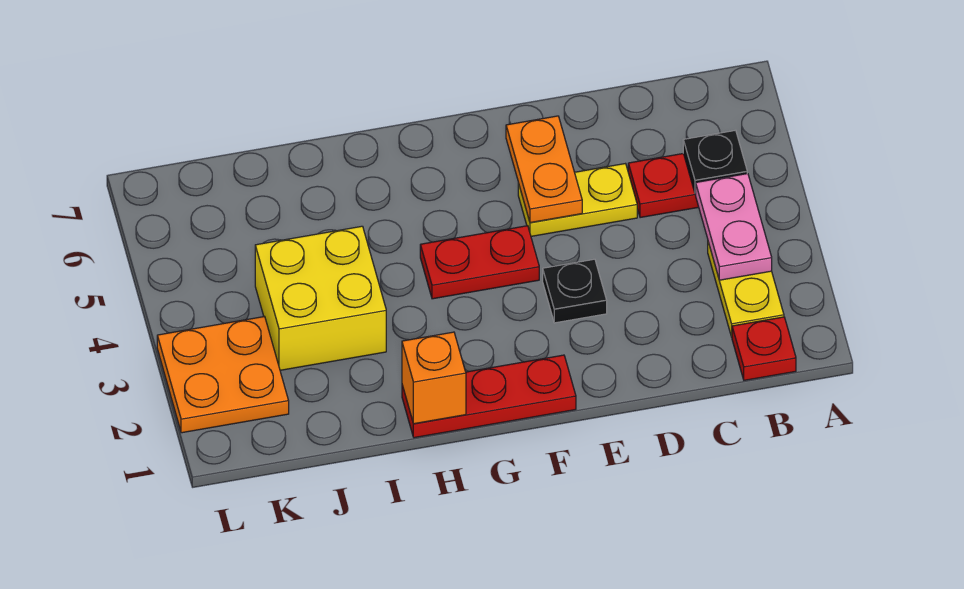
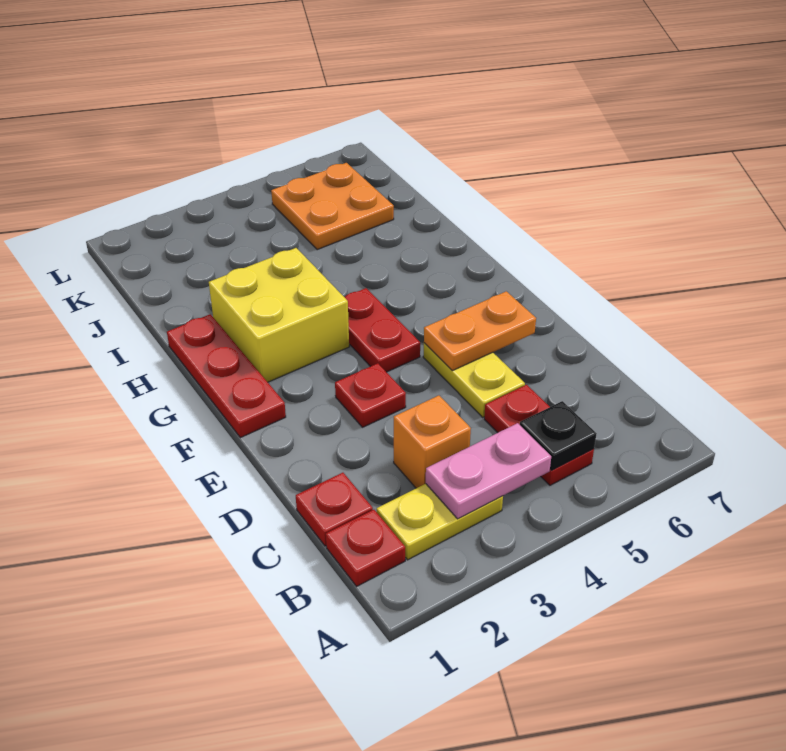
none -> red 1x1 plate [296,473,373,546]
black 1x1 plate [543,259,607,323] -> red 1x1 plate [335,363,406,427]
orange 1x1 brick [402,332,466,424] -> orange 1x1 brick moved to [394,395,471,488]
yellow 2x2 brick [255,226,386,370] -> yellow 2x2 brick moved to [209,248,349,382]
orange 2x2 plate [157,317,289,433] -> orange 2x2 plate moved to [271,163,394,250]

